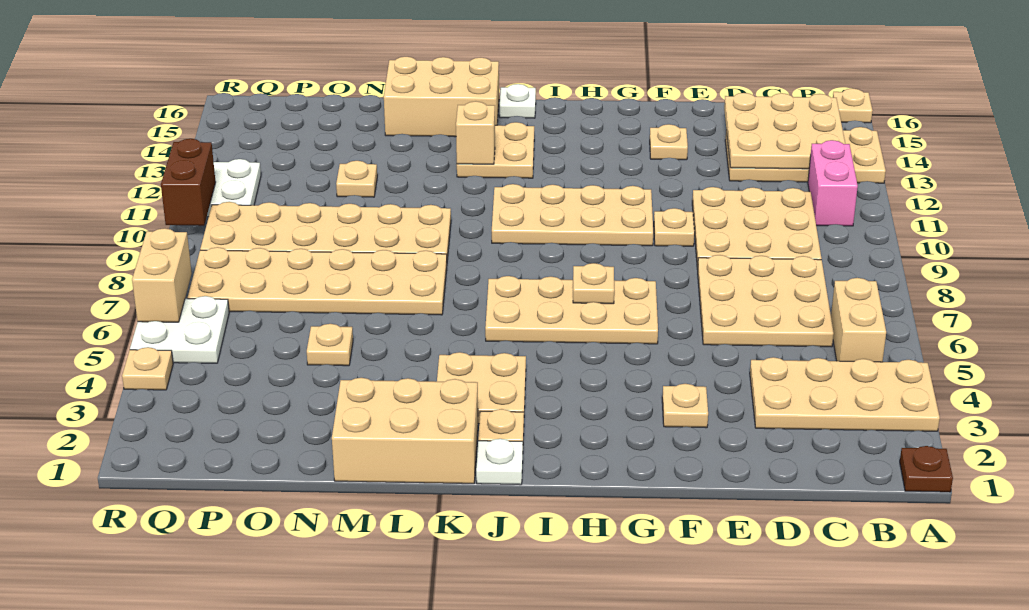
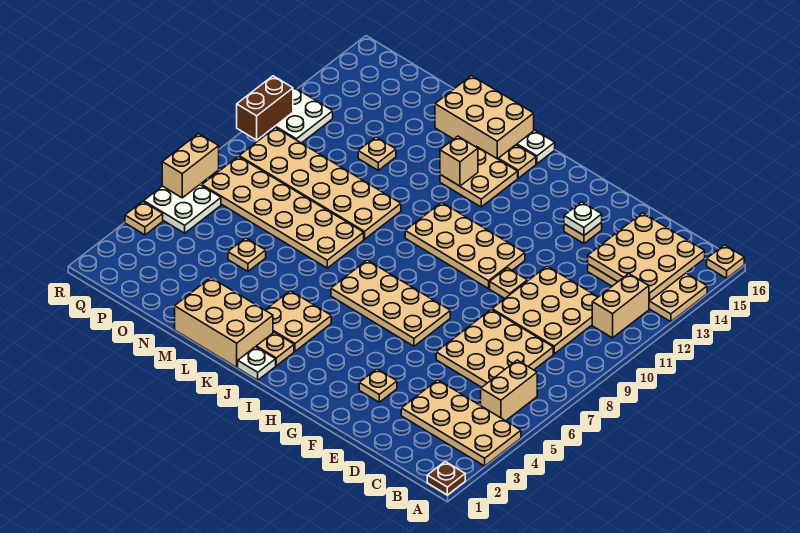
pink 1x2 brick [808,140,858,226] -> tan 1x2 brick [592,274,649,338]
none -> white 1x1 plate [564,202,602,235]
tan 1x1 plate [573,263,614,304] -> tan 1x1 plate moved to [498,145,536,178]

